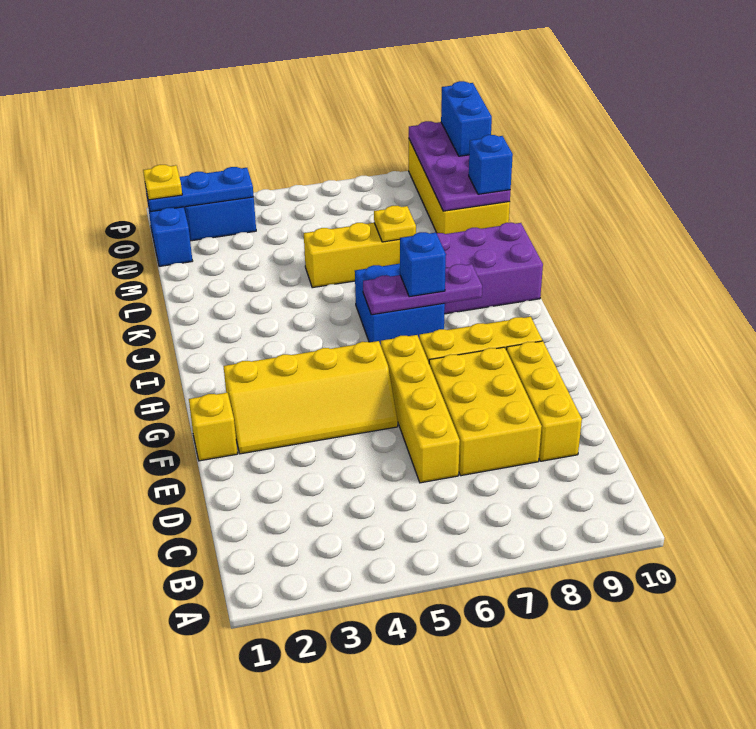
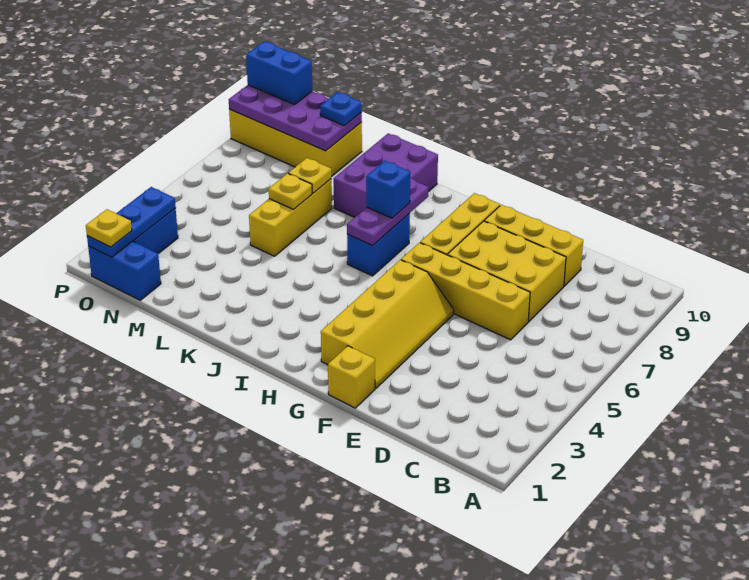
blue 2x2 brick [355,264,445,345] -> blue 1x2 brick [347,214,410,276]
none -> yellow 1x1 plate [269,174,312,209]
blue 1x1 brick [469,135,513,194] -> blue 1x1 plate [320,92,362,126]

